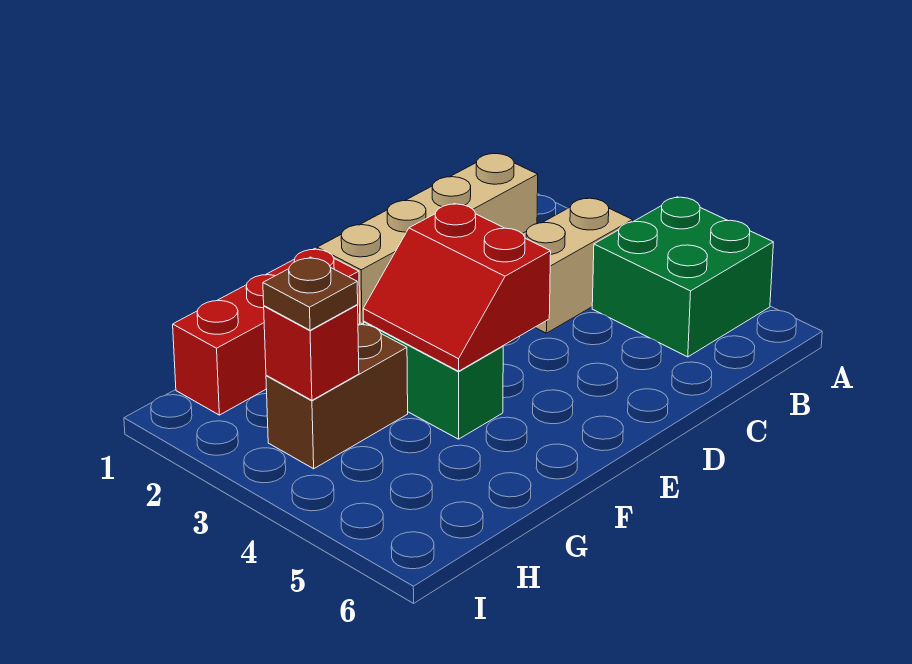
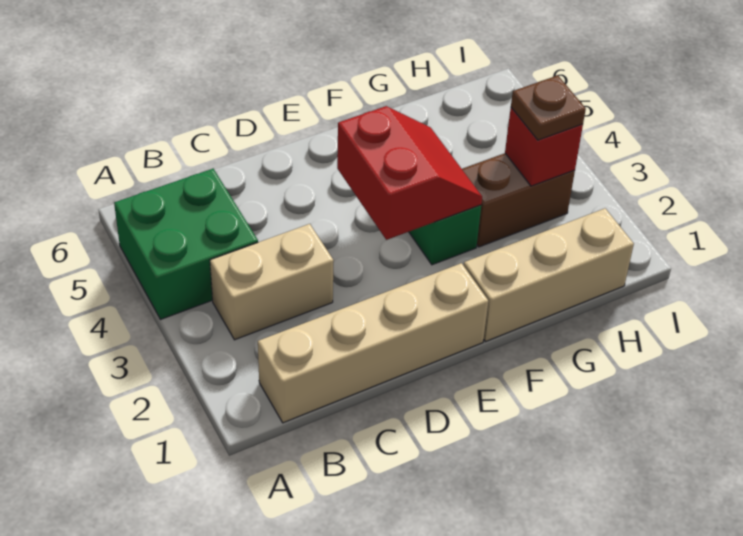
red 1x3 brick [173,249,360,415] -> tan 1x3 brick [464,208,634,342]

